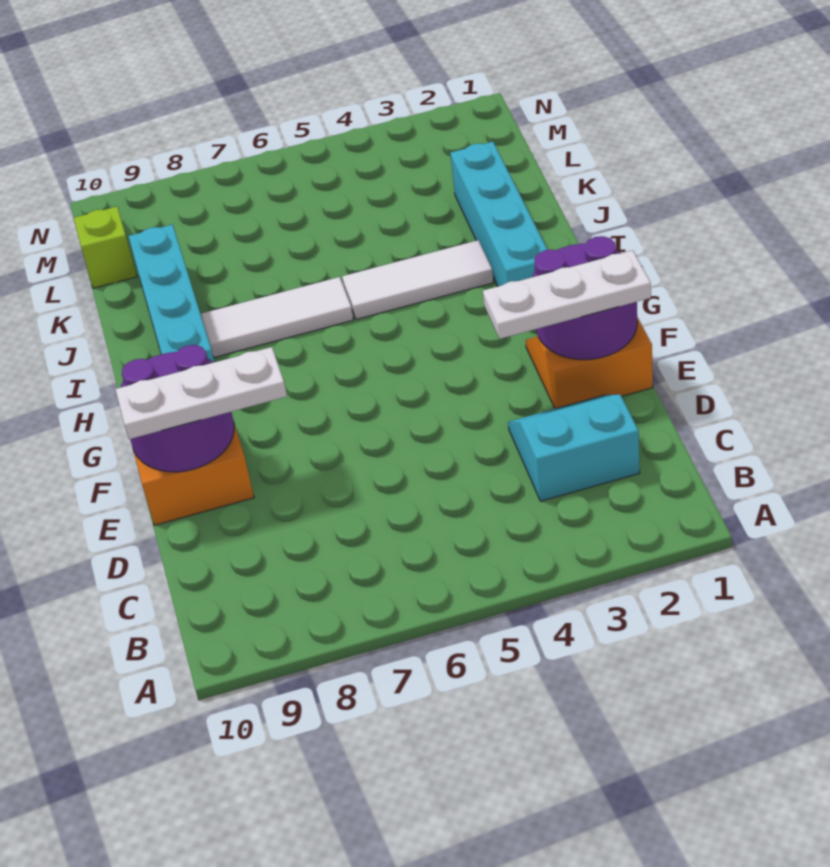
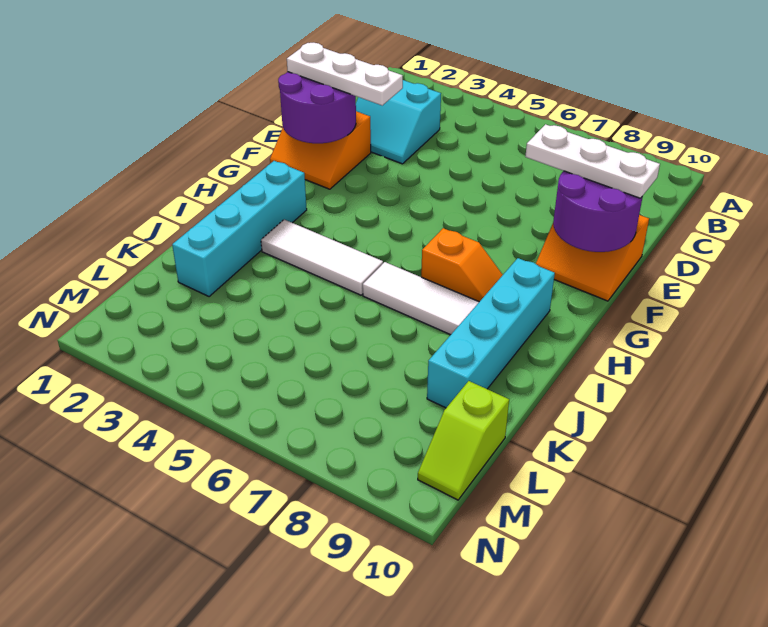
none -> orange 1x2 slope [421,228,503,302]

